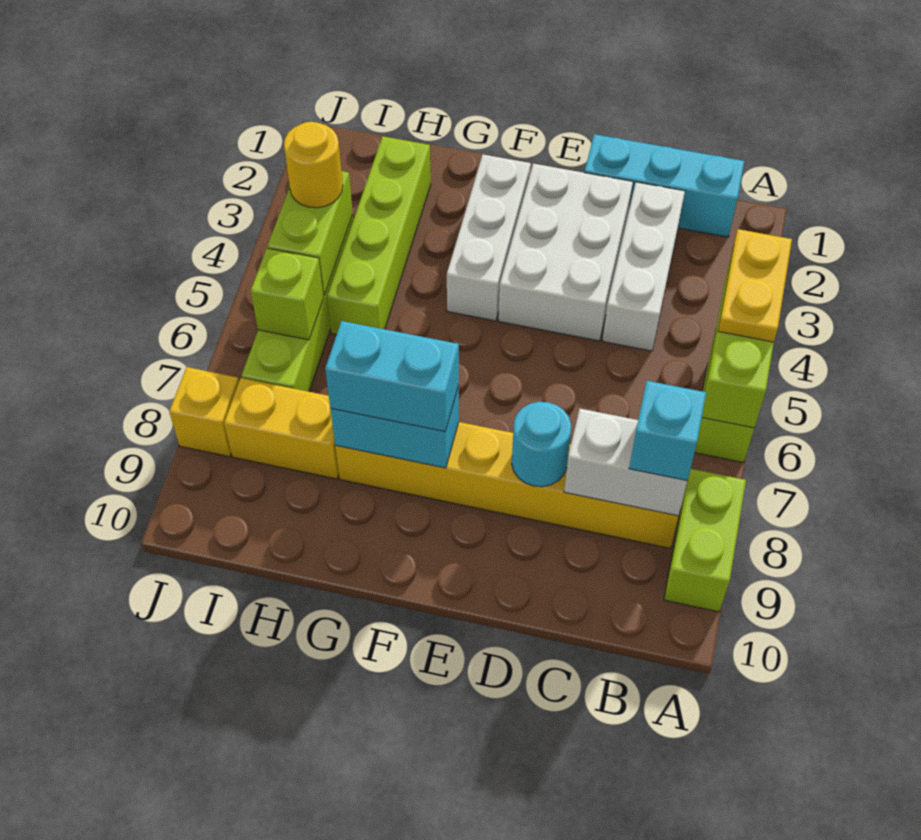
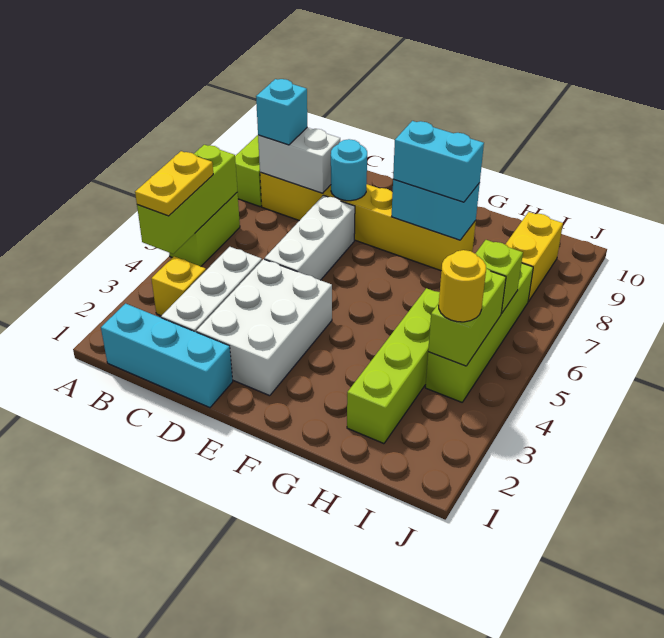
white 1x3 brick [447,155,531,321] -> white 1x3 brick moved to [264,195,355,280]
yellow 1x2 brick [224,378,339,479] -> yellow 1x2 brick turned to [505,212,563,301]
yellow 1x1 brick [169,367,239,457] -> yellow 1x1 brick moved to [151,256,206,316]

